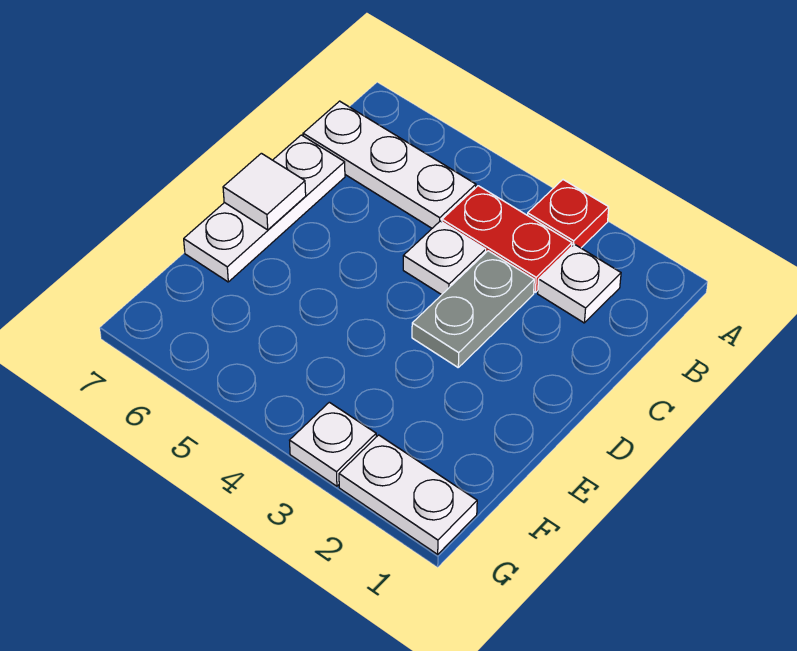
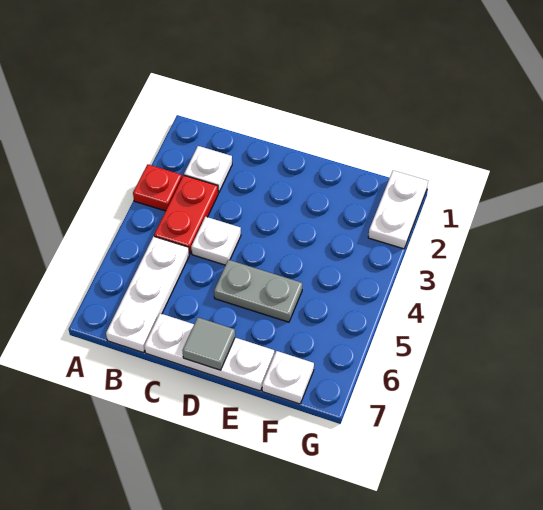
grey 1x2 plate [412,251,534,367] -> grey 1x2 plate moved to [214,260,302,322]
white 1x1 tile [223,153,306,230] -> grey 1x1 tile [183,317,235,370]
white 1x1 plate [290,402,376,486] -> white 1x1 plate moved to [262,351,314,404]

